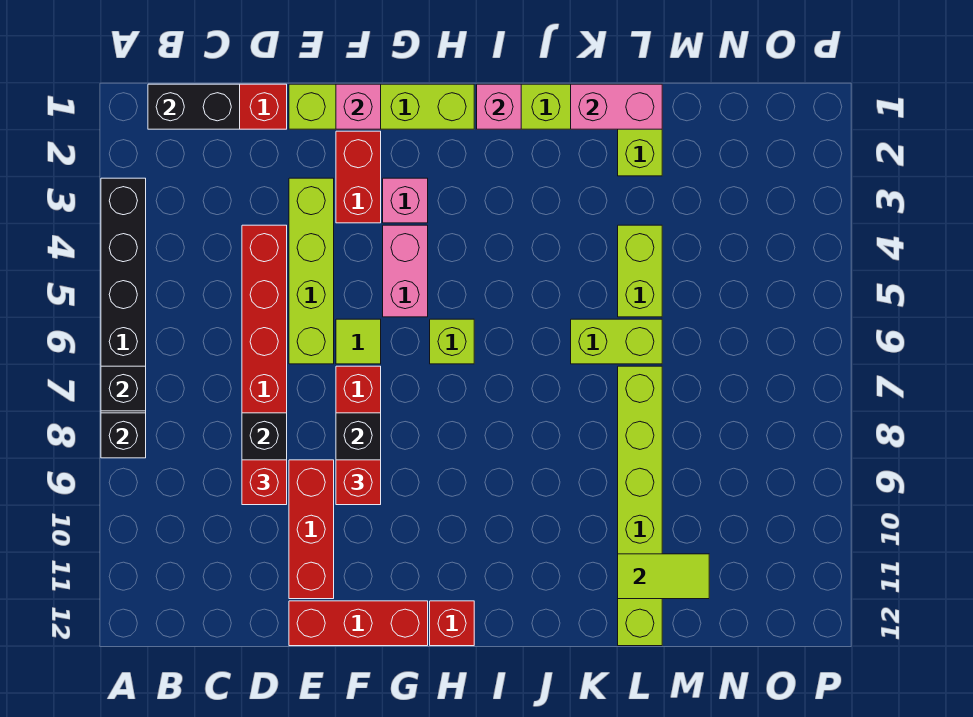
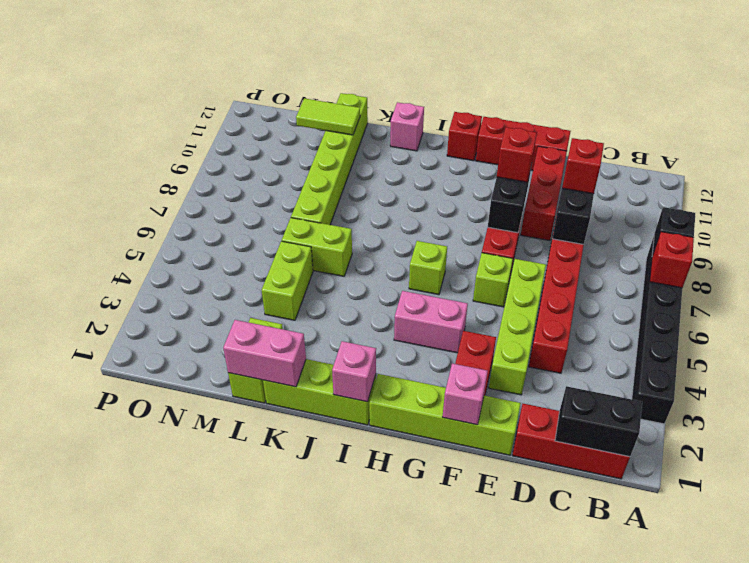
black 1x1 brick [101,366,146,411] -> red 1x1 brick [650,232,694,288]
lime 1x1 tile [336,319,381,364] -> lime 1x1 brick [473,253,513,307]
pink 1x1 brick [383,178,428,223] -> pink 1x1 brick moved to [390,102,424,151]
pink 1x2 brick [383,225,428,317] -> pink 1x2 brick turned to [394,291,468,353]

